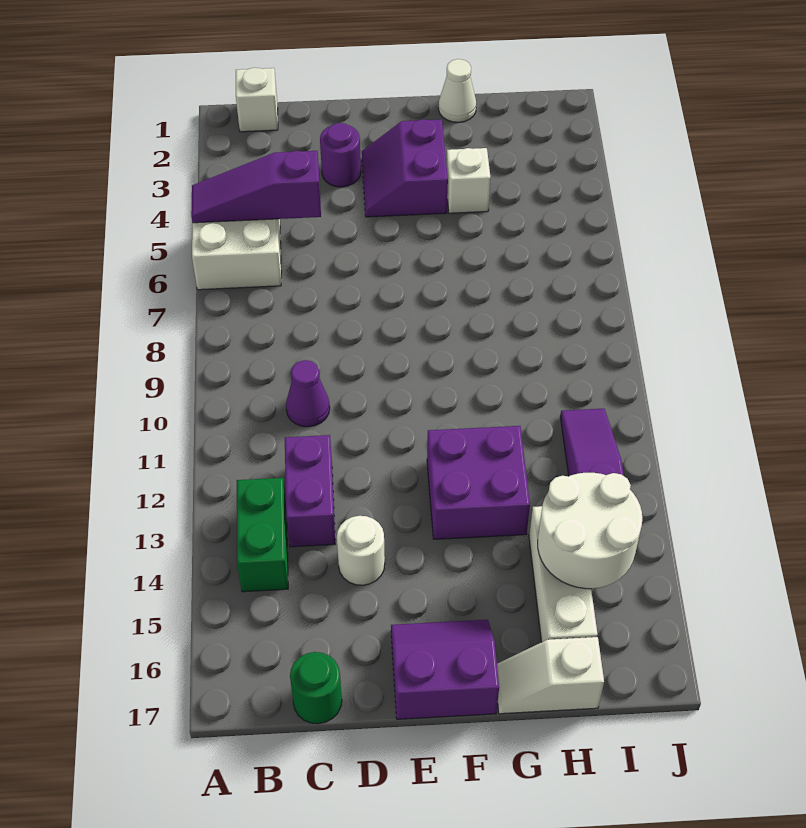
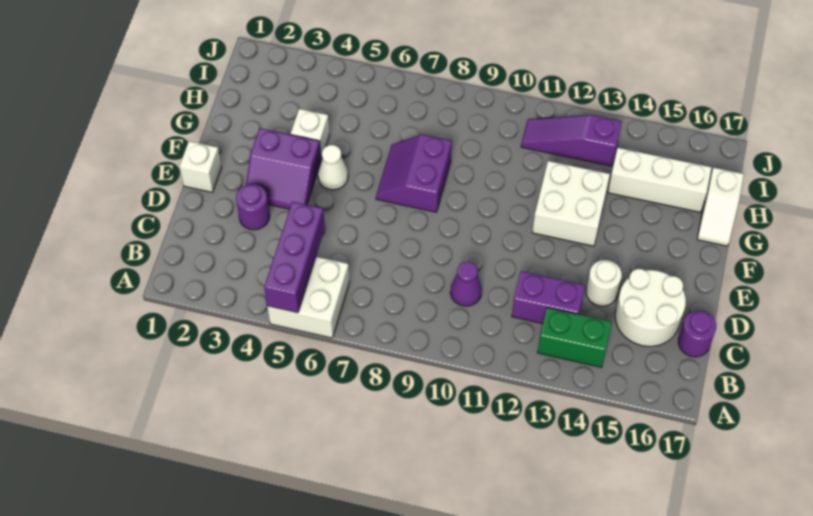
purple 1x3 slope [191,151,321,223] -> purple 1x3 brick [264,202,325,313]
white 1x1 brick [236,68,278,132] -> white 1x1 brick moved to [179,141,222,192]
green 1x1 round brick [290,652,342,724] -> purple 1x1 round brick [678,310,716,357]
purple 2x2 slope [391,620,499,719] -> purple 2x2 slope moved to [376,134,452,212]
purple 2x2 brick [427,426,530,539] -> white 2x2 brick [532,161,610,246]
white 1x1 cone [439,59,476,122] -> white 1x1 cone moved to [318,145,348,190]
white 2x2 round brick [538,473,642,589] -> white 2x2 round brick moved to [615,269,686,346]

